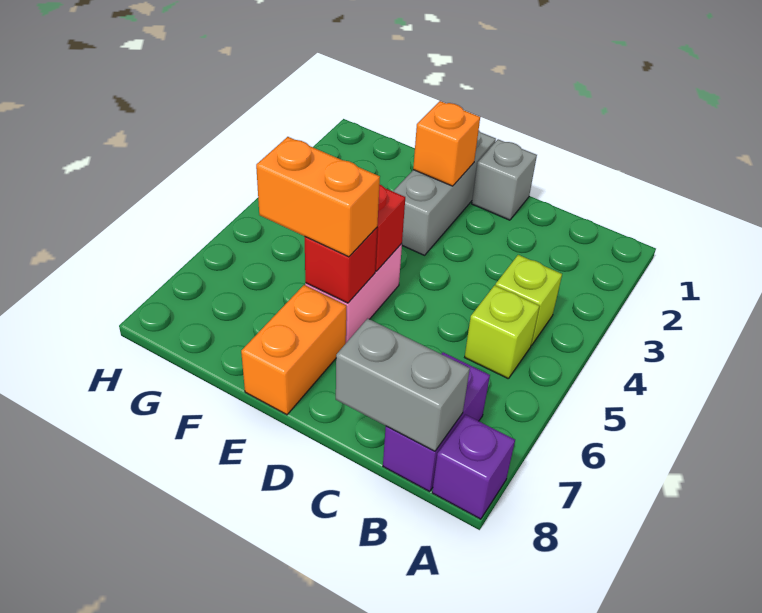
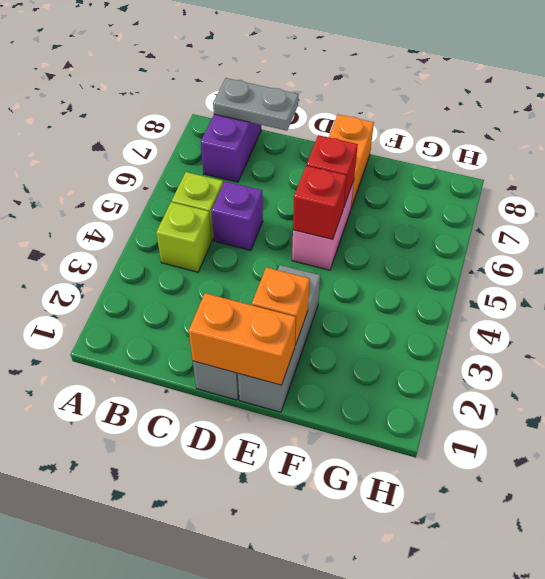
purple 1x1 brick [432,415,515,519] -> purple 1x1 brick moved to [212,181,263,250]
grey 1x2 brick [336,319,470,451] -> grey 1x2 plate [213,78,298,131]
orange 1x2 brick [256,137,380,257] -> orange 1x2 brick moved to [189,293,296,385]

